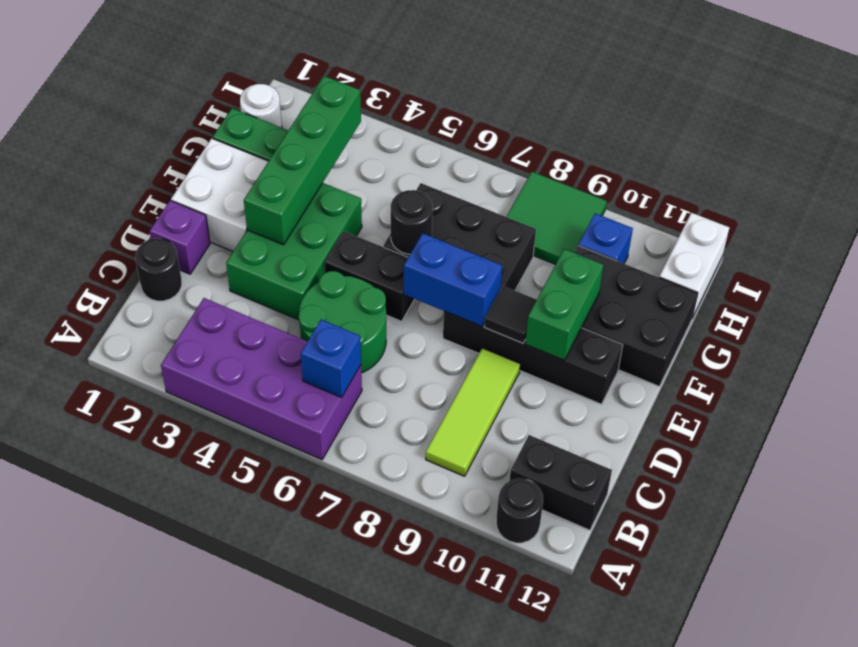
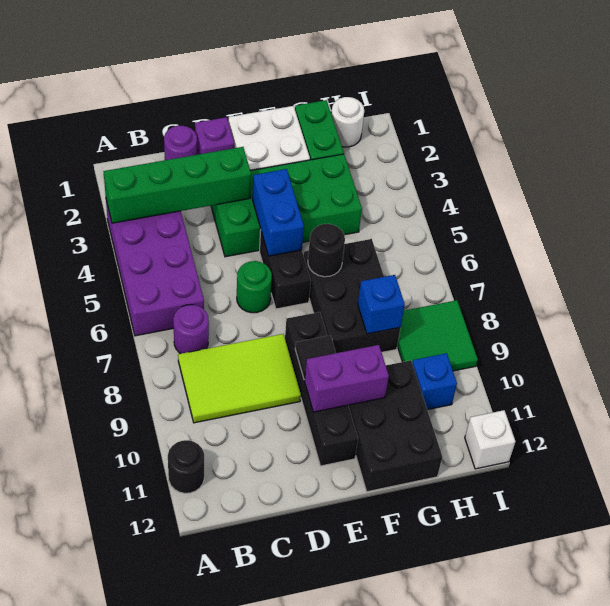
blue 1x1 brick [301,320,361,397] -> blue 1x1 brick moved to [358,275,405,334]
none -> purple 1x1 round brick [173,305,209,354]
lime 1x3 tile [426,348,520,476] -> lime 2x3 tile [178,334,301,423]
black 1x2 brick [510,435,612,530] -> none
black 1x1 round brick [135,238,182,301] -> purple 1x1 round brick [164,126,197,160]
green 2x2 round brick [299,271,386,373] -> green 1x1 round brick [237,261,272,313]
green 2x3 brick [226,183,362,320] -> green 2x4 brick [211,154,362,257]
green 1x4 brick [244,76,361,245] -> green 1x4 brick moved to [103,147,251,223]
blue 1x2 brick [404,233,502,326] -> blue 1x2 brick moved to [252,169,304,256]
green 1x2 brick [525,249,604,360] -> purple 1x2 brick [305,345,389,412]
white 1x2 brick [659,213,729,318] -> white 1x1 brick [465,410,515,469]

